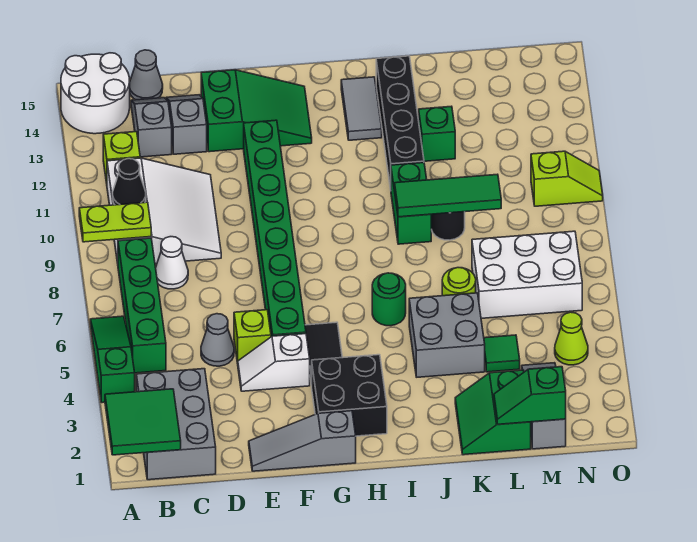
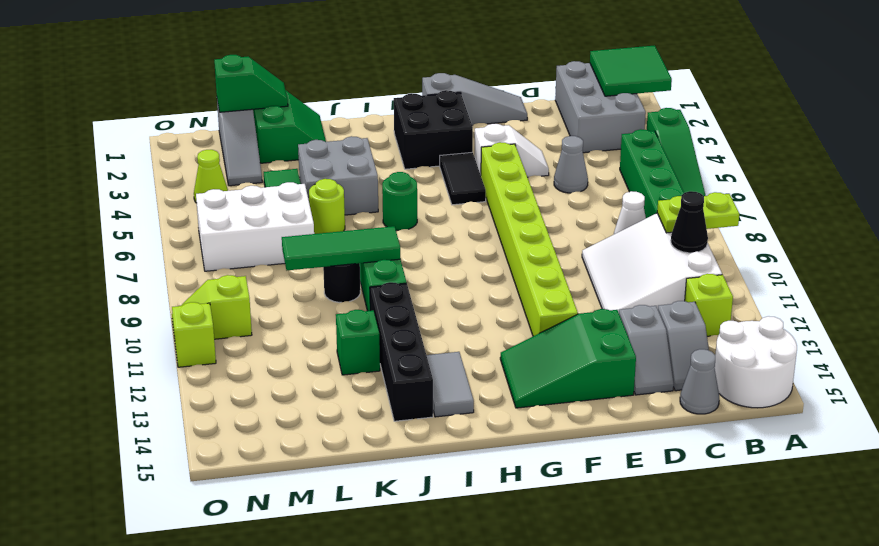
lime 1x1 brick [234,310,271,363] -> lime 1x1 brick moved to [172,302,216,367]
green 1x8 brick [244,120,306,337] -> lime 1x8 brick [481,142,578,336]

